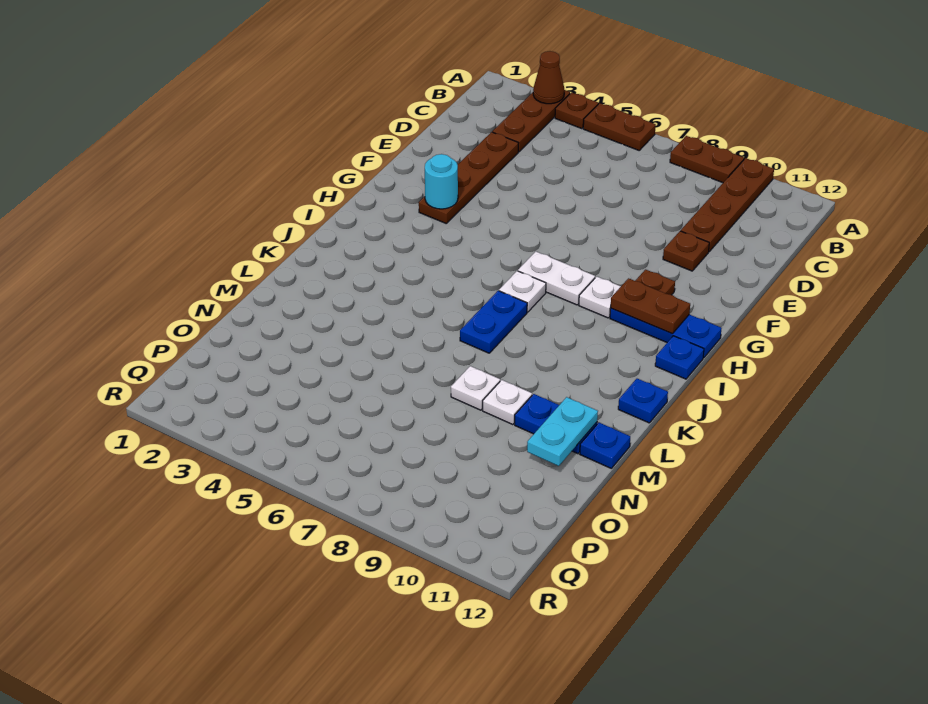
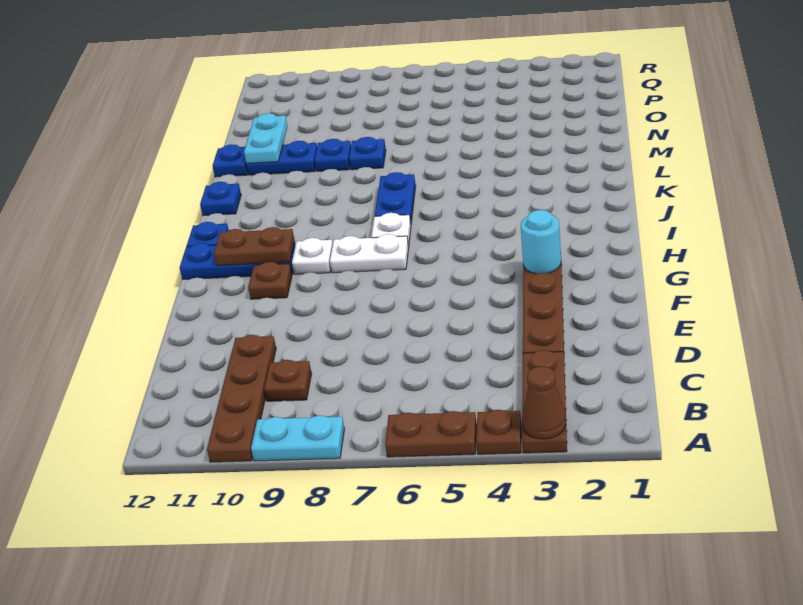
brown 1x2 plate [670,136,744,183] -> cyan 1x2 plate [251,415,344,461]
brown 1x1 plate [663,231,709,271] -> brown 1x1 plate moved to [264,360,312,401]
white 1x1 plate [451,366,500,410] -> blue 1x1 plate [349,137,386,170]
white 1x1 plate [483,380,532,425] -> blue 1x1 plate [315,139,351,171]

